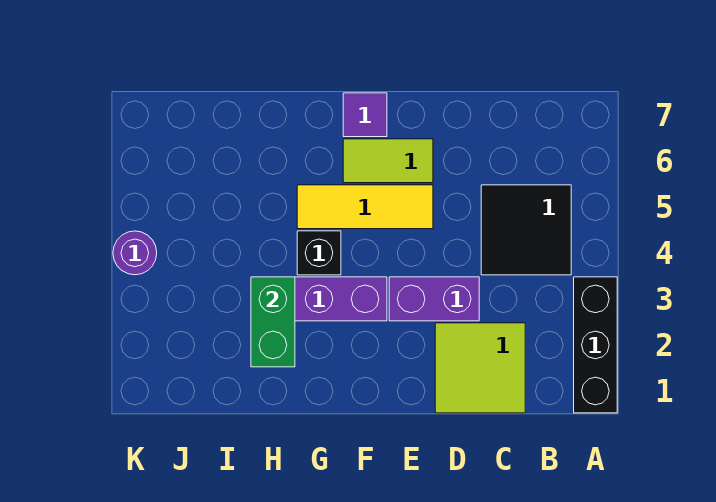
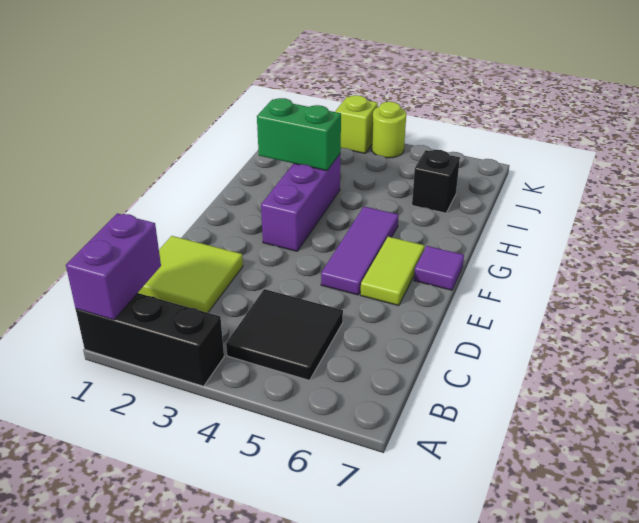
purple 1x2 brick [389,277,479,321] -> purple 1x2 brick moved to [66,213,161,320]
yellow 1x3 tile [297,185,433,229] -> purple 1x3 tile [321,207,399,295]
black 1x1 brick [297,231,341,275] -> black 1x1 brick moved to [412,150,460,213]
none -> lime 1x1 brick [335,95,378,154]
purple 1x1 round brick [113,231,157,275] -> lime 1x1 round brick [371,102,406,158]

